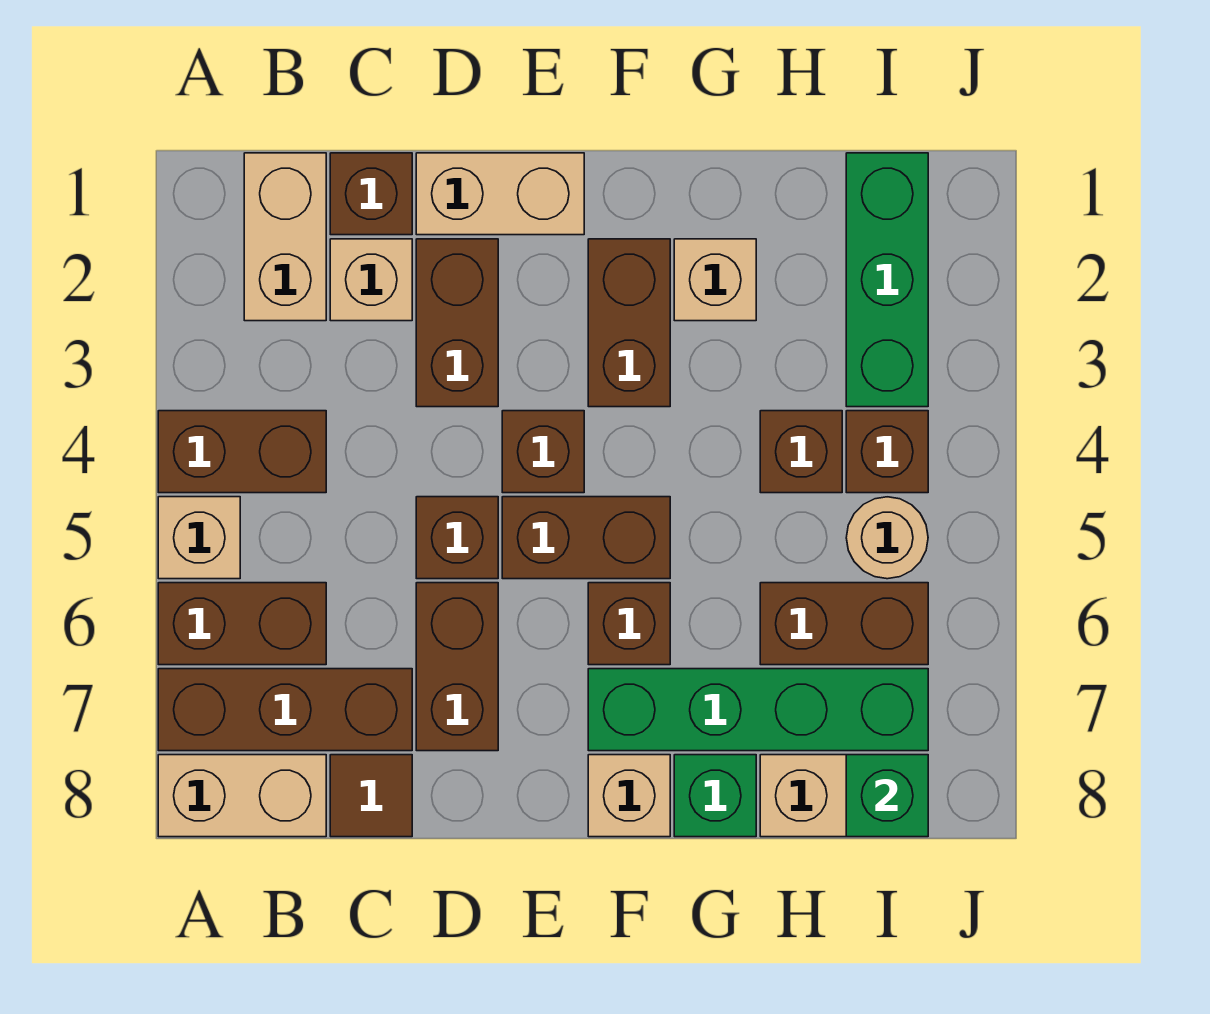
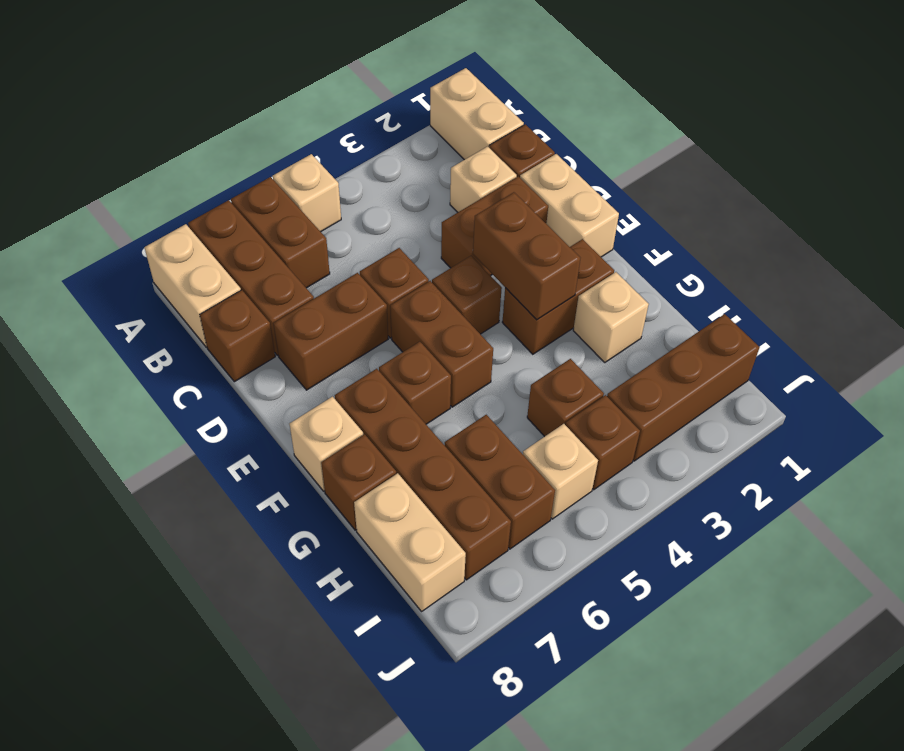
brown 1x2 brick [158,411,326,493] -> brown 1x2 brick moved to [473,192,580,320]
tan 1x2 brick [244,153,326,321] -> tan 1x2 brick turned to [430,68,524,160]
brown 1x1 tile [330,755,412,837] -> brown 1x1 brick [200,290,275,382]
green 1x4 brick [588,669,928,751] -> brown 1x4 brick [335,369,511,580]
green 1x1 brick [674,755,756,837] -> brown 1x1 brick [321,434,396,530]
green 1x3 brick [846,153,928,407] -> brown 1x3 brick [607,314,759,461]
tan 1x1 round brick [846,497,928,579] -> tan 1x1 brick [523,424,598,519]
green 1x1 brick [846,755,928,837] -> none

